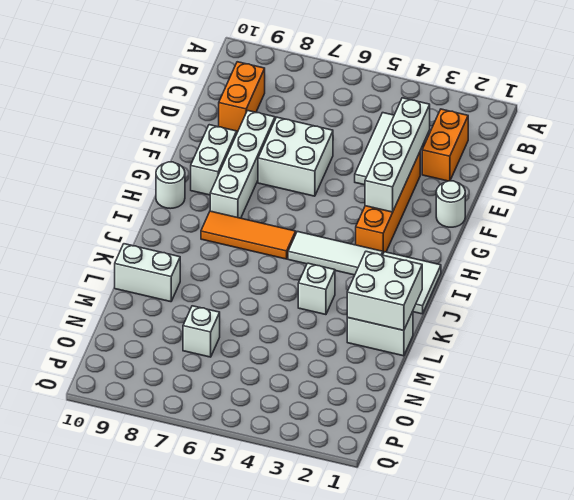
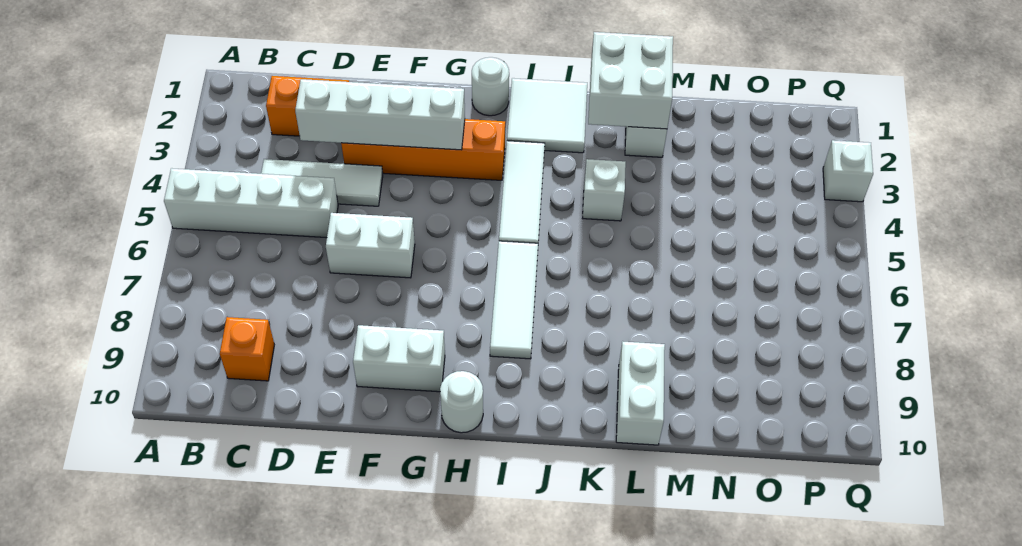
orange 1x2 brick [219,62,265,132] -> orange 1x1 brick [220,317,274,381]
white 2x2 brick [258,117,333,196] -> white 1x2 brick [326,213,415,278]
white 1x4 brick [210,110,275,218] -> white 1x4 brick moved to [164,168,338,238]
white 1x1 round brick [436,181,465,227] -> white 1x1 round brick moved to [472,57,509,116]
orange 1x3 tile [201,211,296,259] -> white 1x3 tile [490,241,538,359]
white 1x1 brick [183,306,220,357] -> white 1x1 brick moved to [823,140,873,202]

